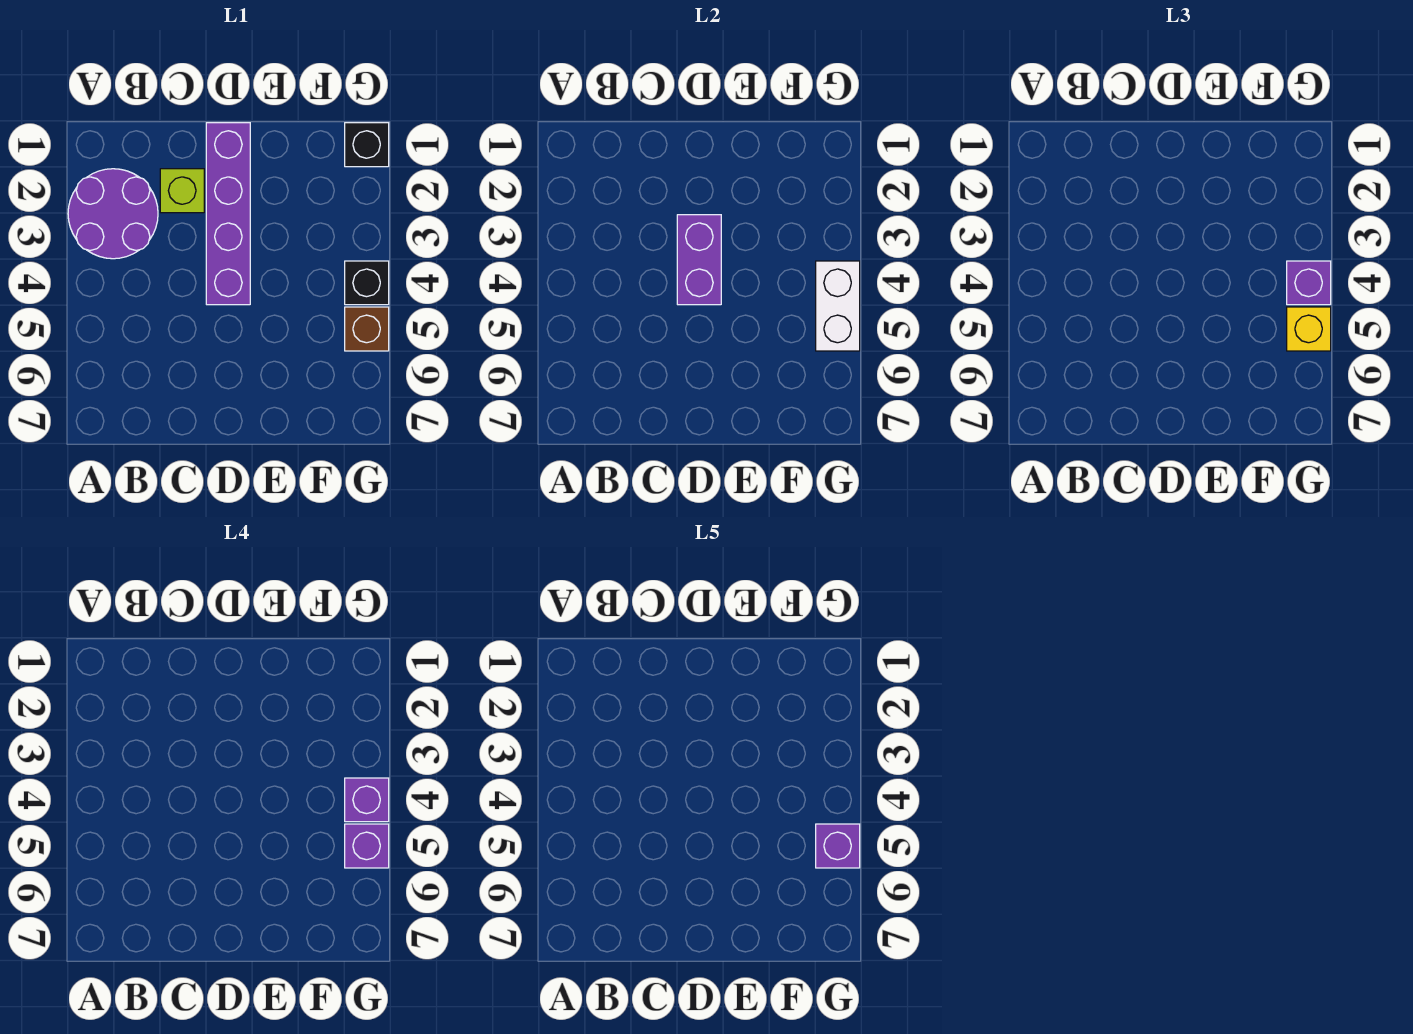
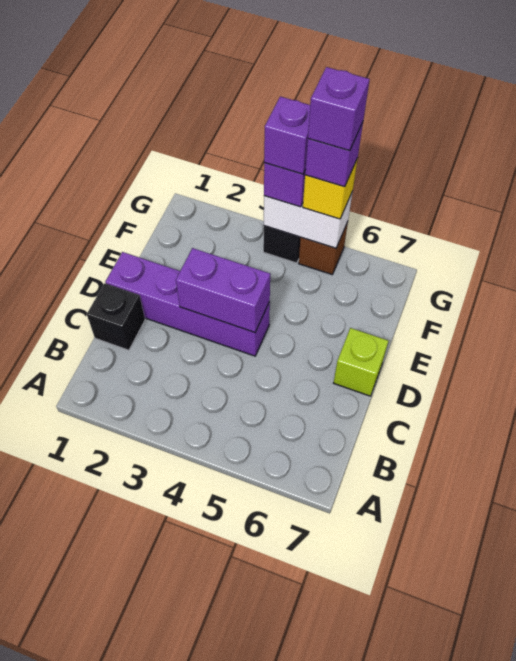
purple 2x2 round brick [68,169,158,259] -> none
lime 1x1 brick [160,169,204,213] -> lime 1x1 brick moved to [334,328,388,396]
black 1x1 brick [345,123,389,167] -> black 1x1 brick moved to [87,283,145,350]

